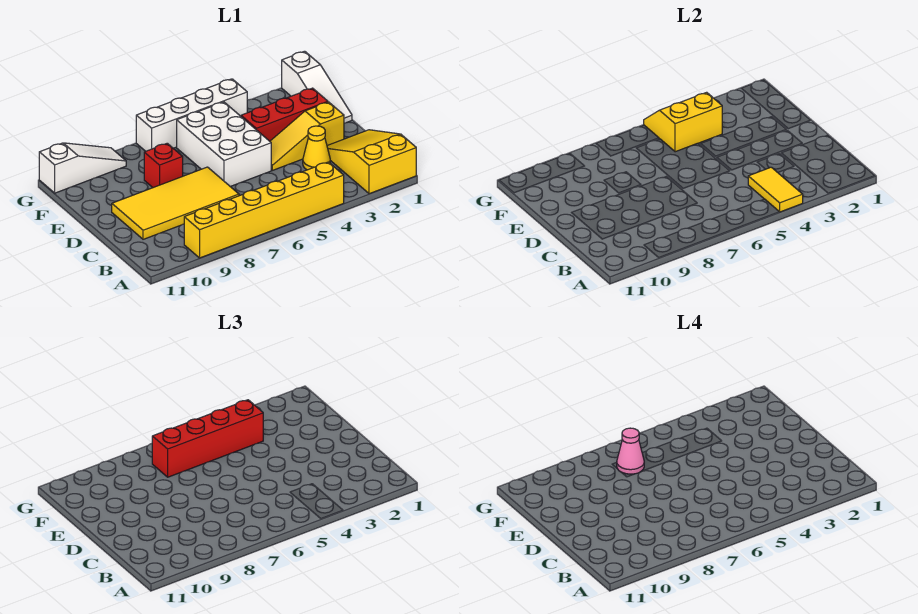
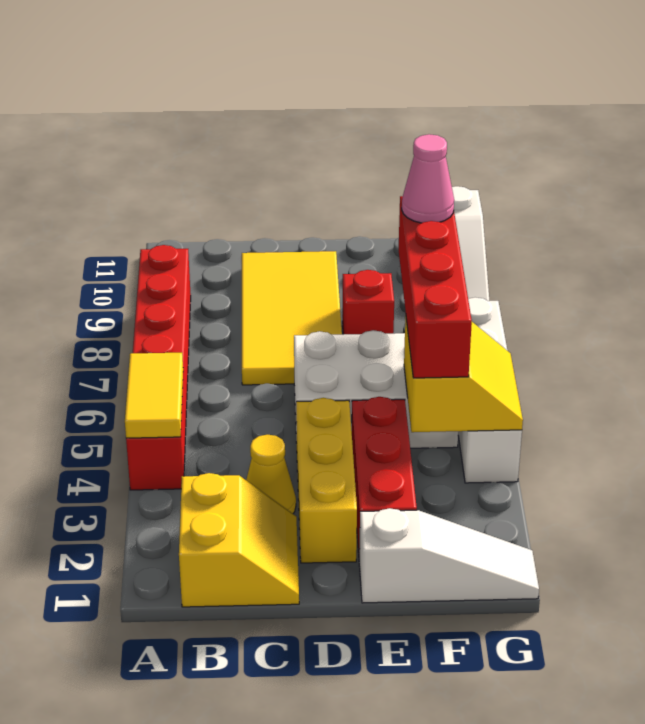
yellow 2x3 slope [327,130,416,194] -> yellow 2x2 slope [179,473,299,607]
yellow 1x6 brick [184,162,344,258] -> red 1x6 brick [126,245,191,490]
yellow 1x2 tile [748,167,803,212] -> yellow 1x2 tile turned to [125,353,183,438]
yellow 1x3 slope [270,102,344,170] -> yellow 1x3 brick [296,398,357,563]
white 1x3 slope [282,51,352,123] -> white 1x3 slope turned to [359,508,539,603]

